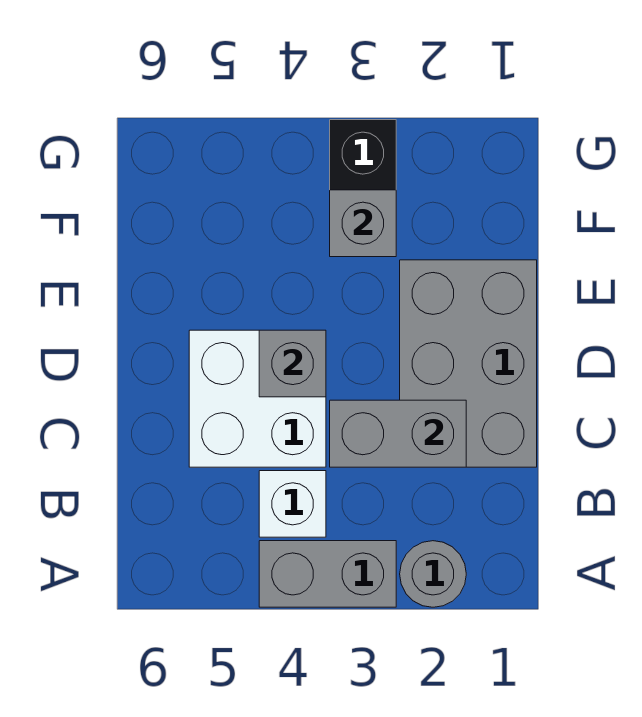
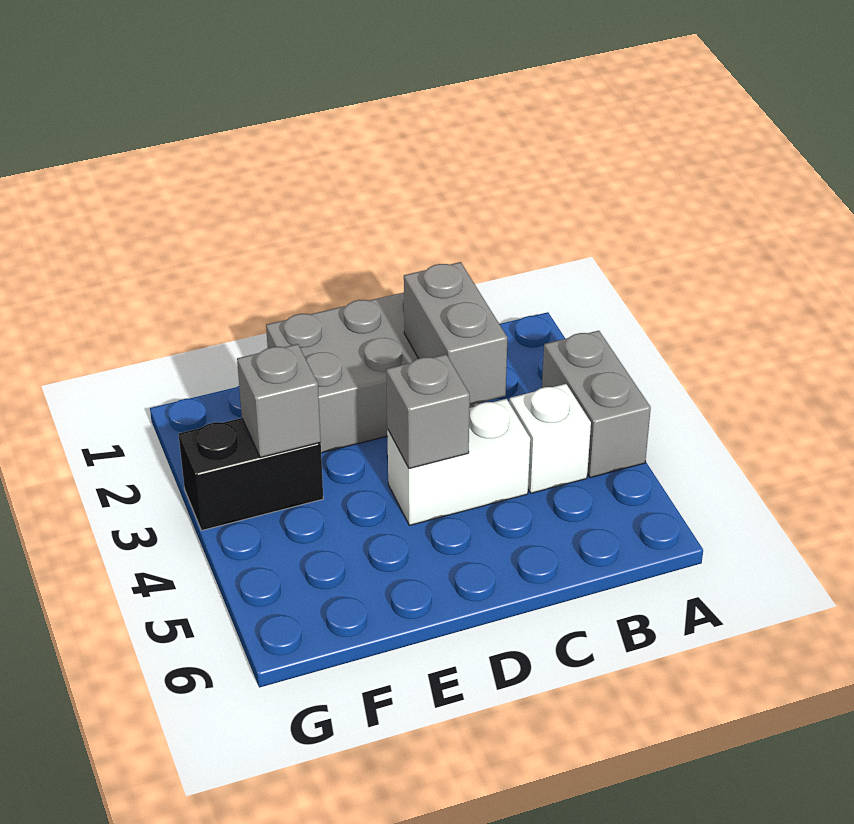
grey 1x1 round brick [400,541,466,607] -> none
white 2x2 brick [189,330,326,467] -> white 1x2 brick [387,399,530,525]

